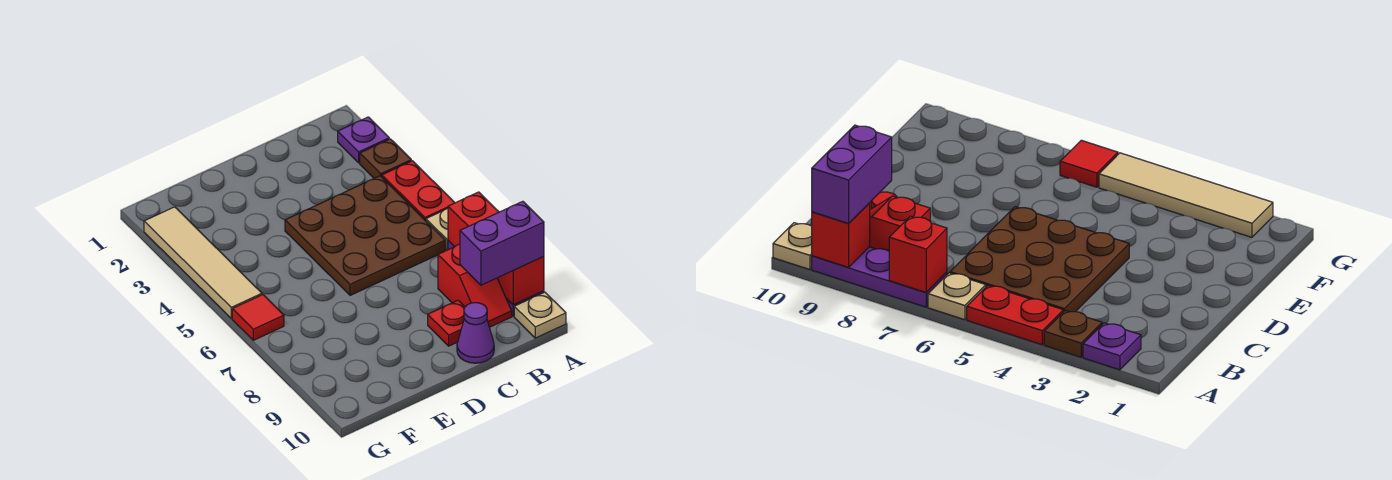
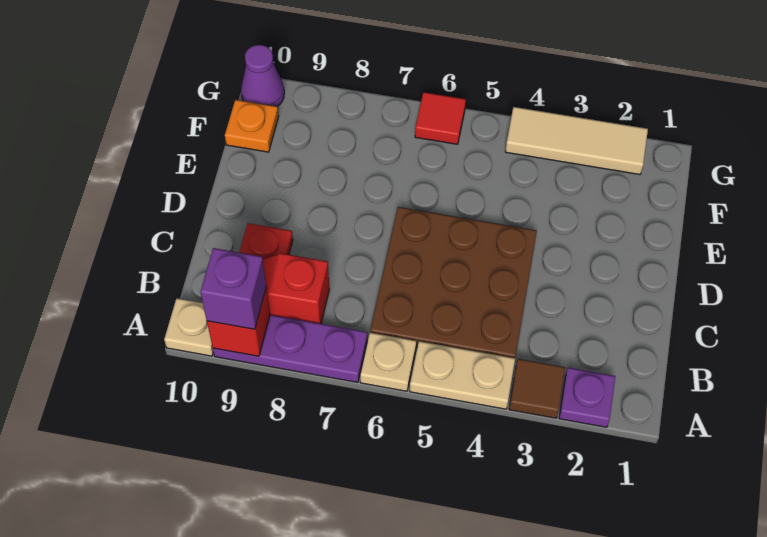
brown 1x1 plate [360,139,411,178] -> brown 1x1 tile [509,359,565,418]
red 1x2 plate [382,161,455,221] -> tan 1x2 plate [410,341,515,409]
red 1x1 brick [448,192,499,247] -> none
purple 1x2 brick [460,201,544,285] -> purple 1x1 brick [200,248,266,329]
purple 1x1 cone [457,303,494,363] -> purple 1x1 cone moved to [241,45,284,107]
none -> orange 1x1 plate [225,100,279,152]
tan 1x4 tile [144,207,262,318] -> tan 1x3 tile [505,107,648,175]

